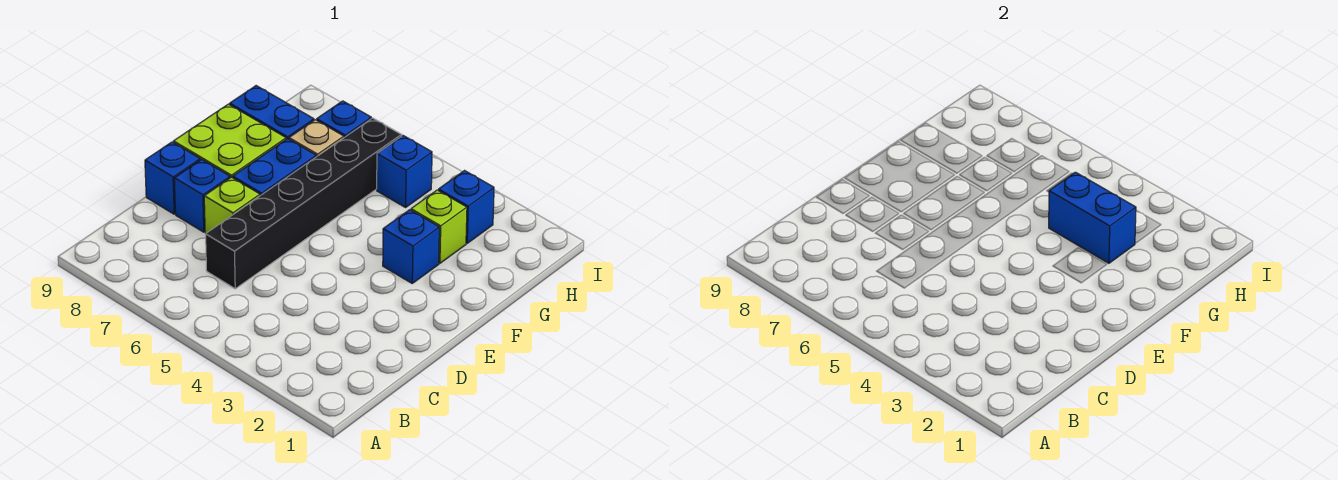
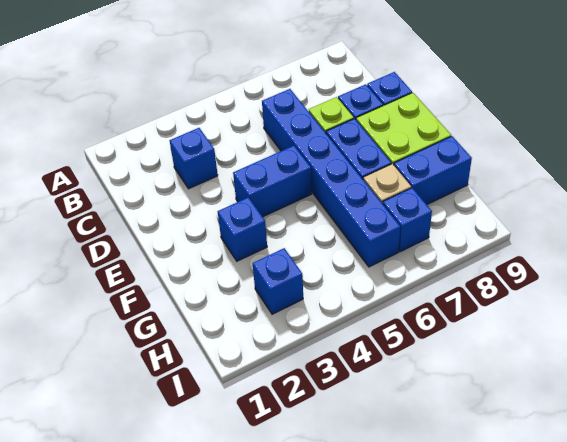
black 1x6 brick [206,118,401,289] -> blue 1x6 brick [262,89,400,267]
lime 1x1 brick [411,190,467,263] -> none
blue 1x2 brick [1049,172,1136,263] -> blue 1x2 brick moved to [233,146,312,217]
blue 1x1 brick [377,136,432,207] -> blue 1x1 brick moved to [170,128,218,189]

